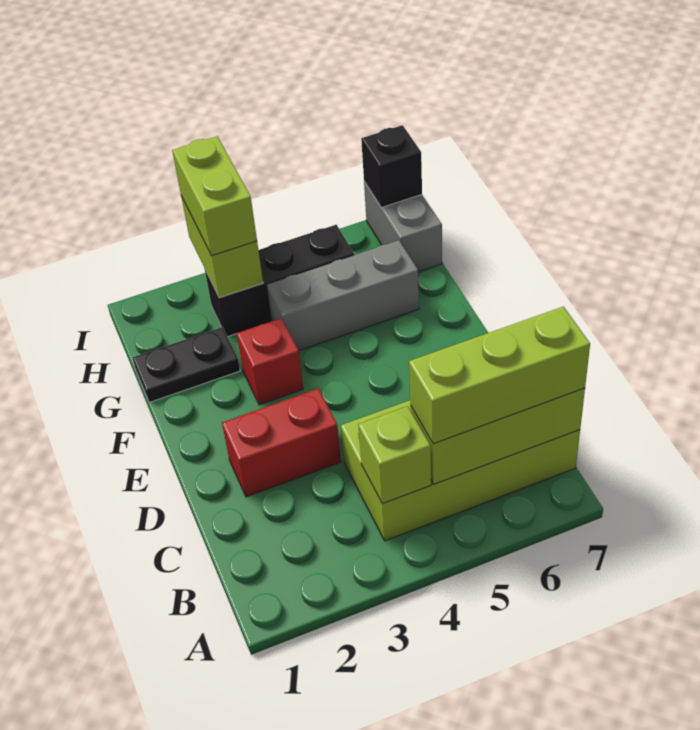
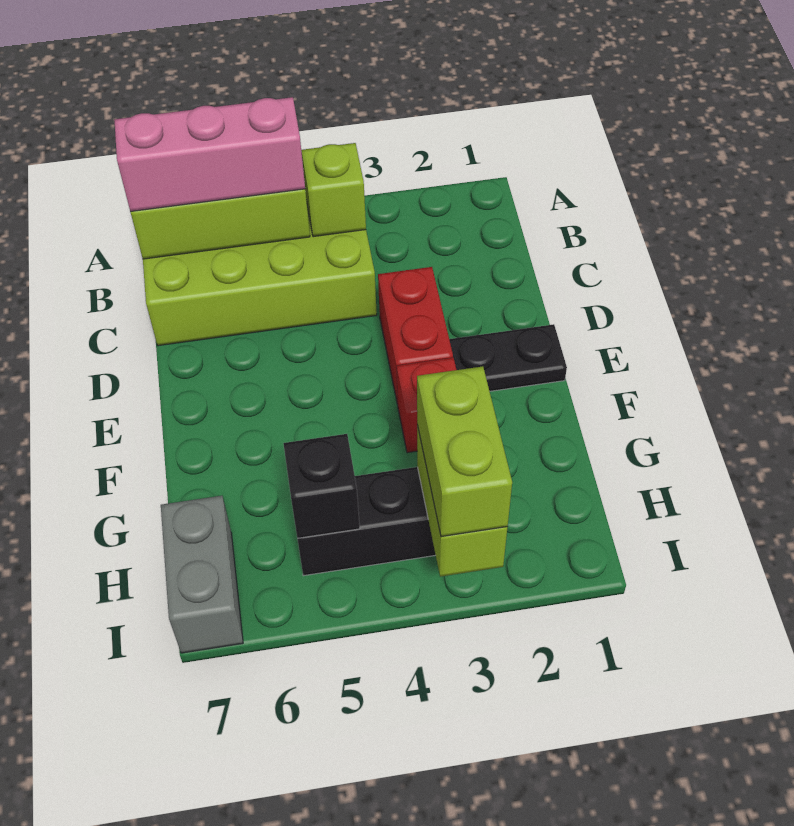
lime 1x3 brick [409,307,590,444] -> pink 1x3 brick [114,97,305,212]
red 1x2 brick [222,389,341,497] -> red 1x2 brick turned to [378,267,453,404]
black 1x2 plate [133,327,240,402] -> black 1x2 plate moved to [449,324,567,391]
grey 1x3 brick [267,240,419,351] -> none
black 1x1 brick [361,125,422,208] -> black 1x1 brick moved to [283,434,360,538]

